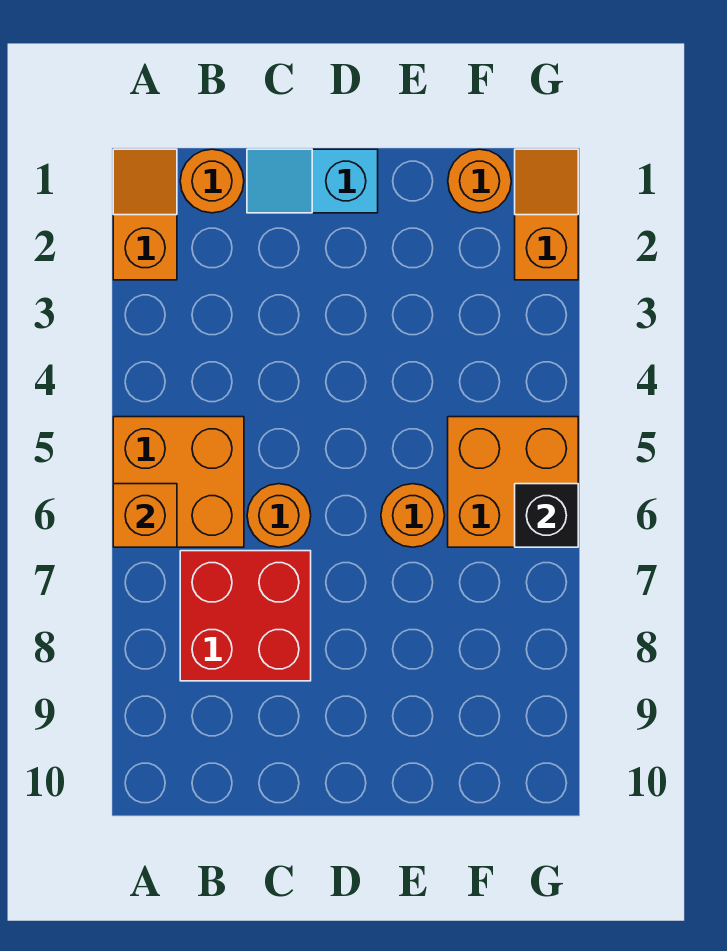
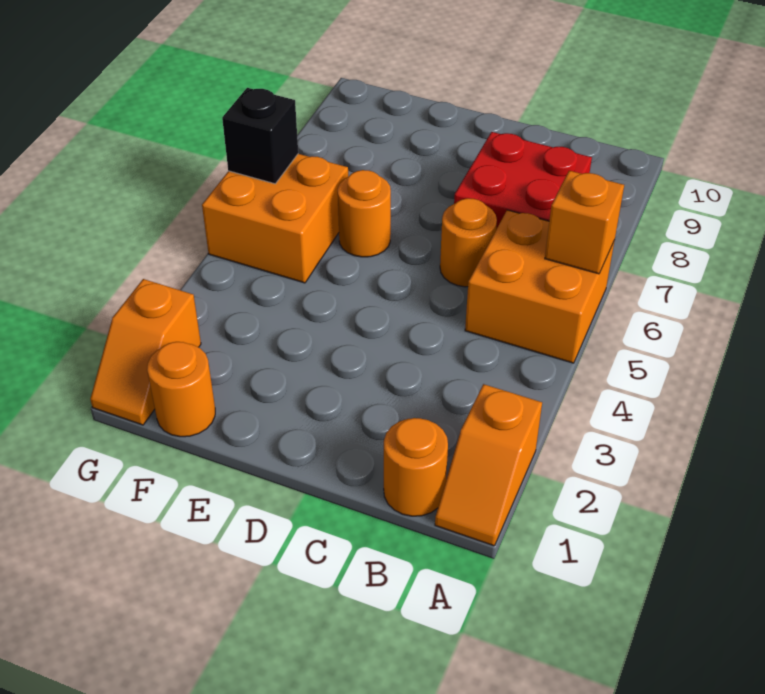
cyan 1x2 slope [247,149,378,213] -> none

